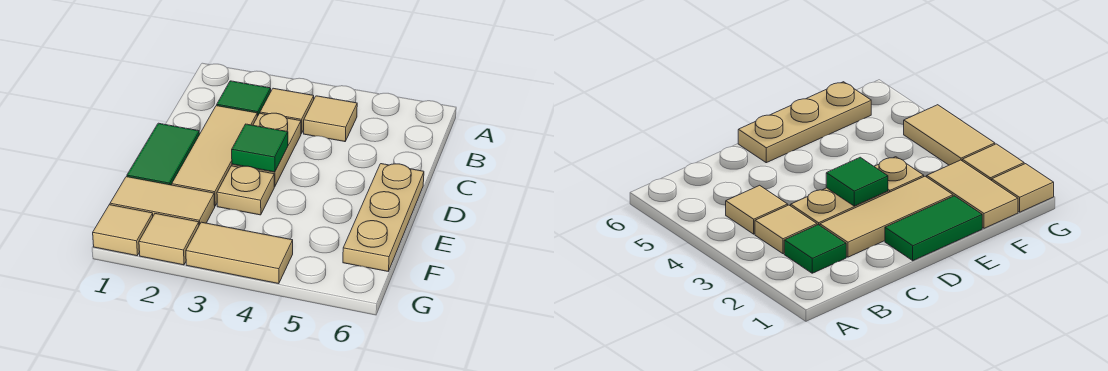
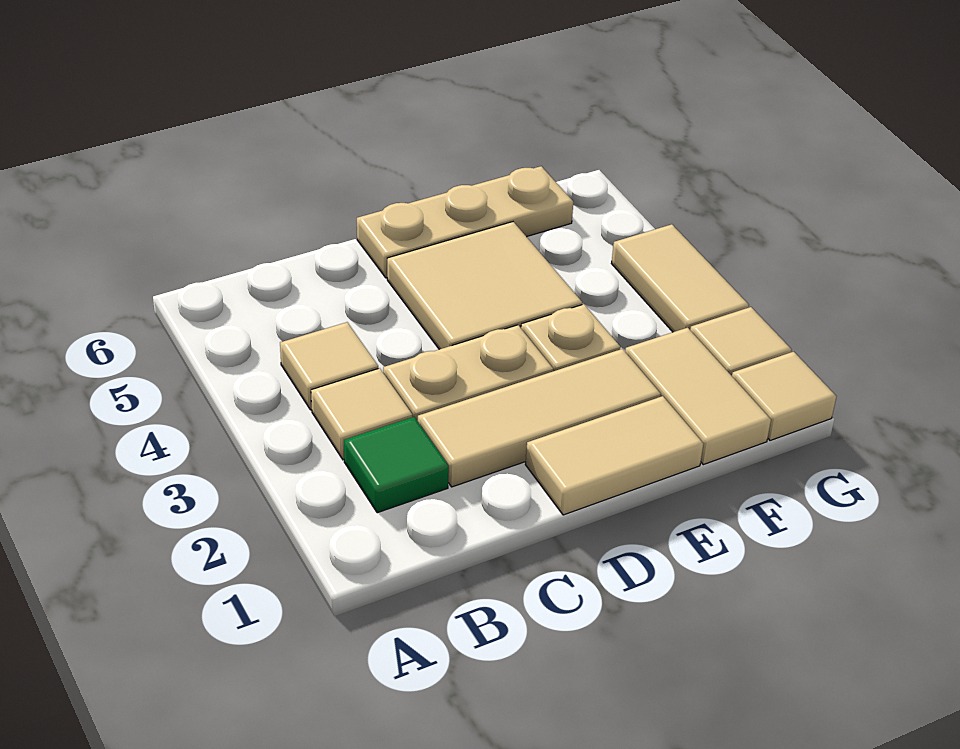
green 1x2 tile [127,123,200,185] -> tan 1x2 tile [525,396,703,515]
green 1x1 tile [232,124,288,172] -> none
none -> tan 2x2 tile [387,222,582,349]

